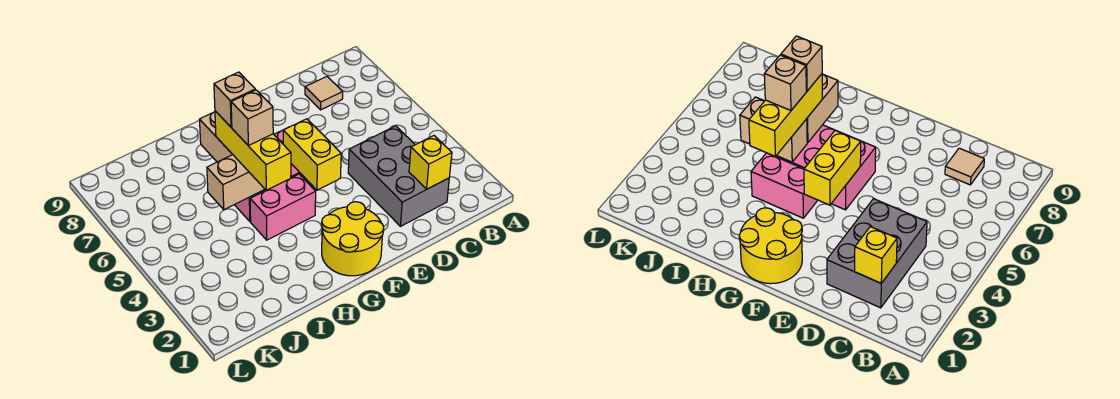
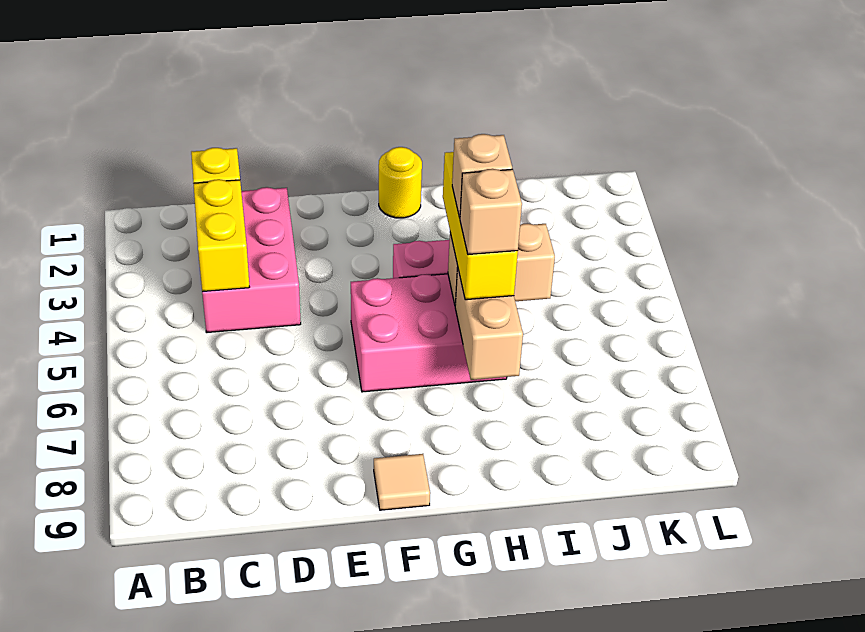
grey 2x3 brick [348,126,449,226] -> pink 2x3 brick [202,187,301,333]
tan 1x1 tile [305,77,343,110] -> tan 1x1 tile moved to [374,454,430,510]
yellow 2x2 round brick [322,202,384,276] -> yellow 1x1 round brick [379,147,422,218]
yellow 1x2 brick [283,119,341,190] -> yellow 1x2 brick moved to [194,179,249,292]

